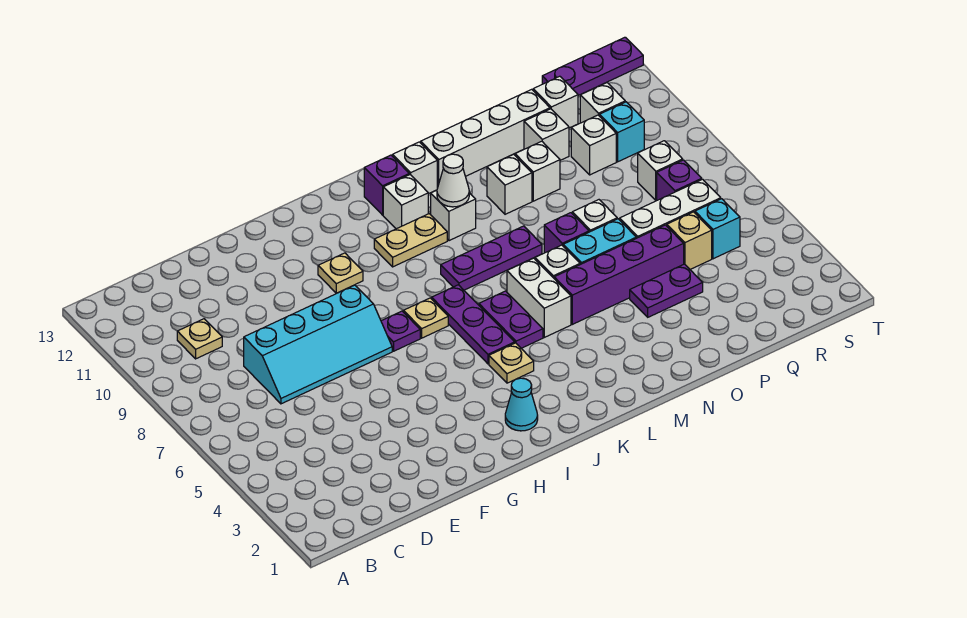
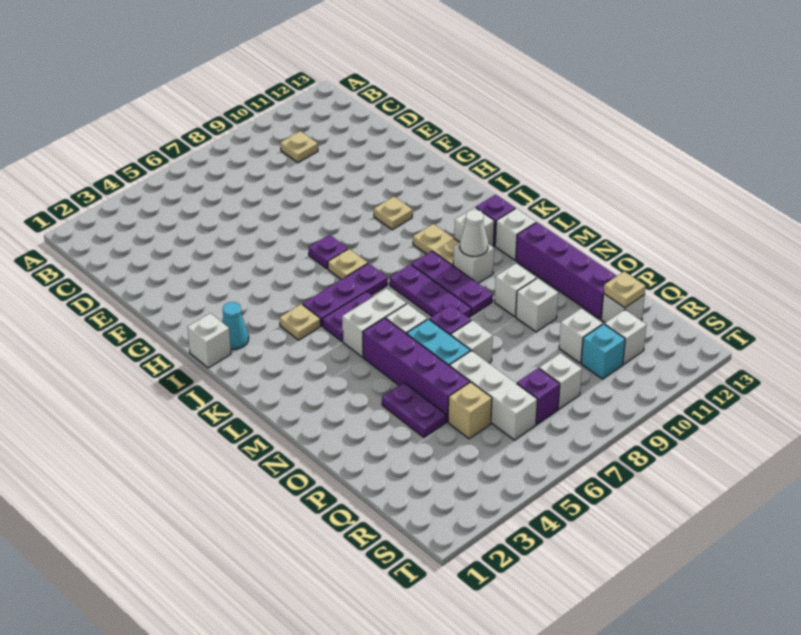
cyan 2x4 slope [244,285,392,404] -> none
white 1x4 brick [421,89,550,188] -> purple 1x4 brick [516,222,616,319]
white 1x1 brick [524,109,569,160] -> white 1x1 brick moved to [187,313,231,368]
none -> tan 1x1 plate [604,271,646,308]
cyan 1x1 brick [695,199,740,259] -> none
purple 1x3 plate [542,37,643,95] -> purple 1x3 plate moved to [412,251,493,315]

